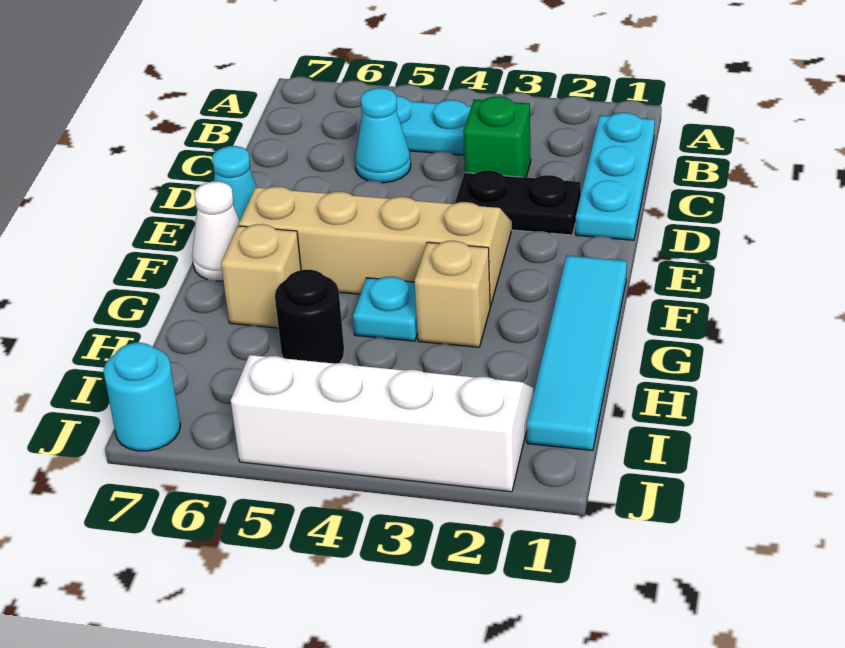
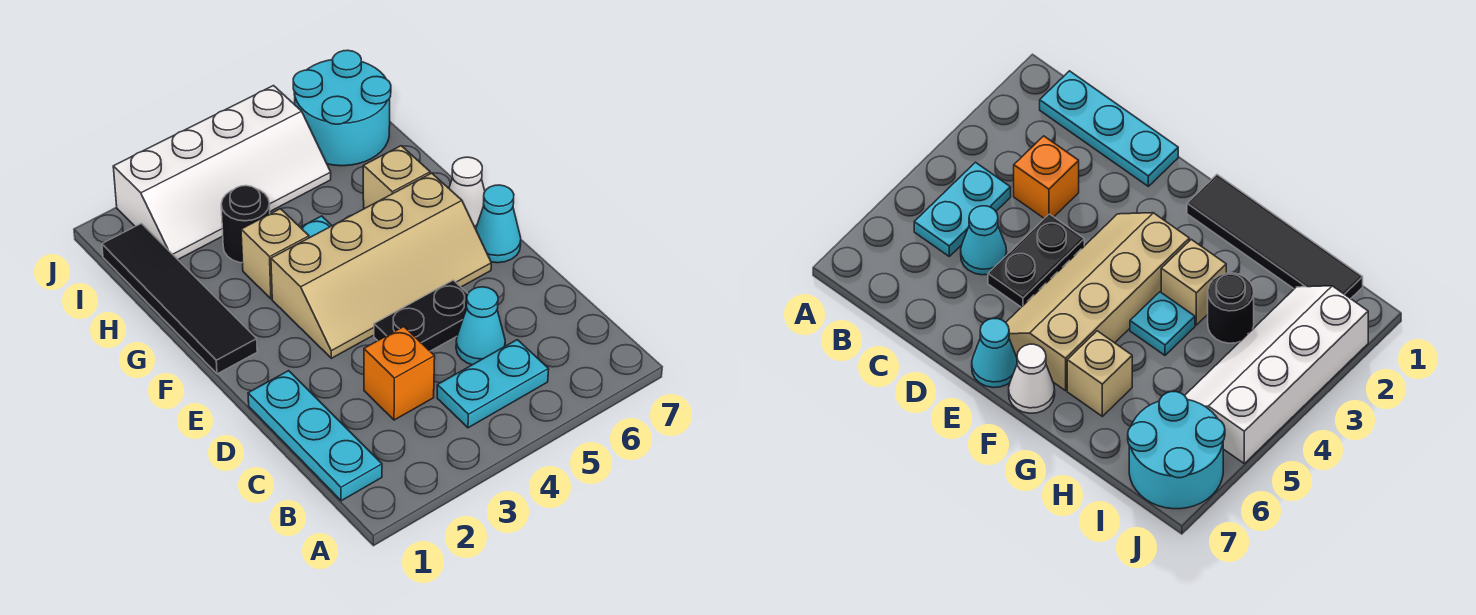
green 1x1 brick [463,96,531,177] -> orange 1x1 brick [364,327,435,420]
black 1x2 plate [455,170,581,235] -> black 1x2 plate moved to [374,280,468,351]
cyan 1x4 tile [527,256,627,451] -> black 1x4 tile [102,224,257,374]
black 1x1 round brick [275,270,344,364] -> black 1x1 round brick moved to [221,186,270,263]
cyan 1x1 round brick [103,343,180,451] -> cyan 2x2 round brick [293,50,391,166]

